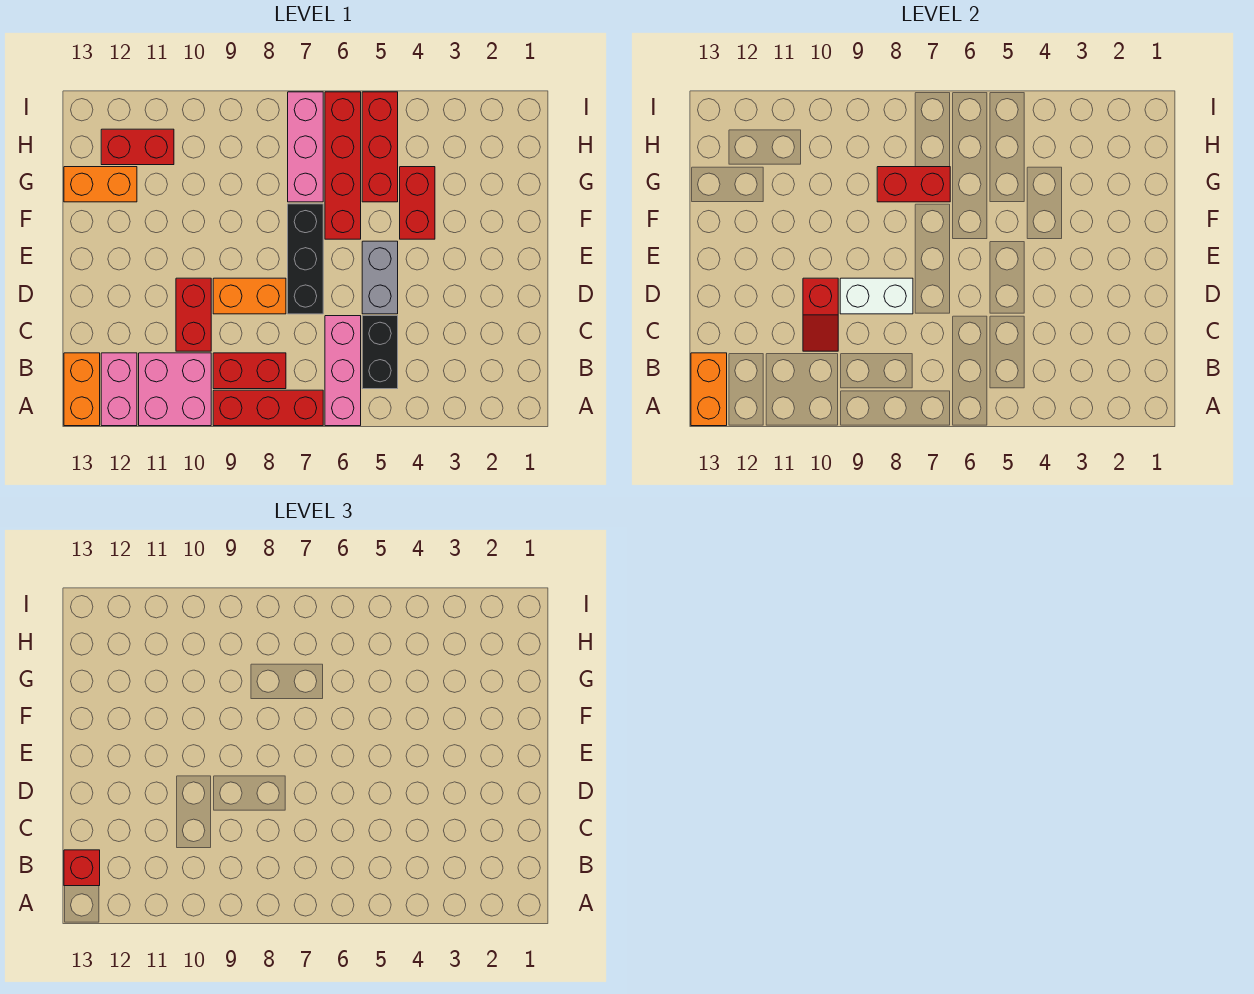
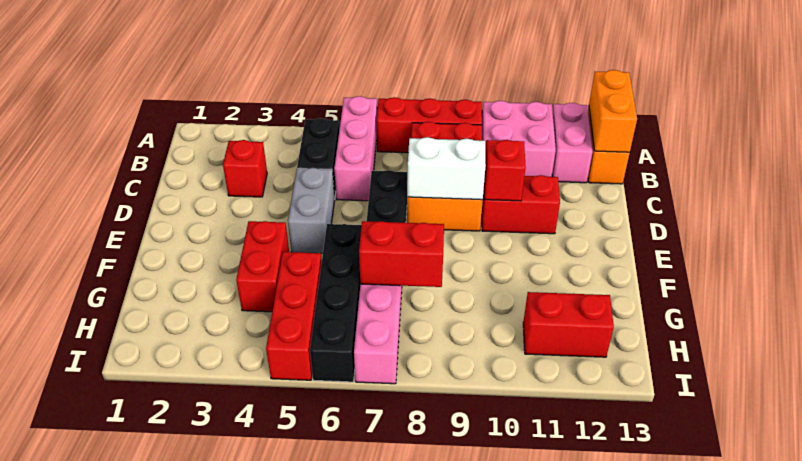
red 1x1 brick [64,850,100,886] -> red 1x1 brick moved to [223,140,267,197]
red 1x2 brick [176,278,211,351] -> red 1x2 brick turned to [482,175,560,234]
red 1x4 brick [325,92,361,239] -> black 1x4 brick [310,224,362,382]
orange 1x2 brick [64,167,137,202] -> none

